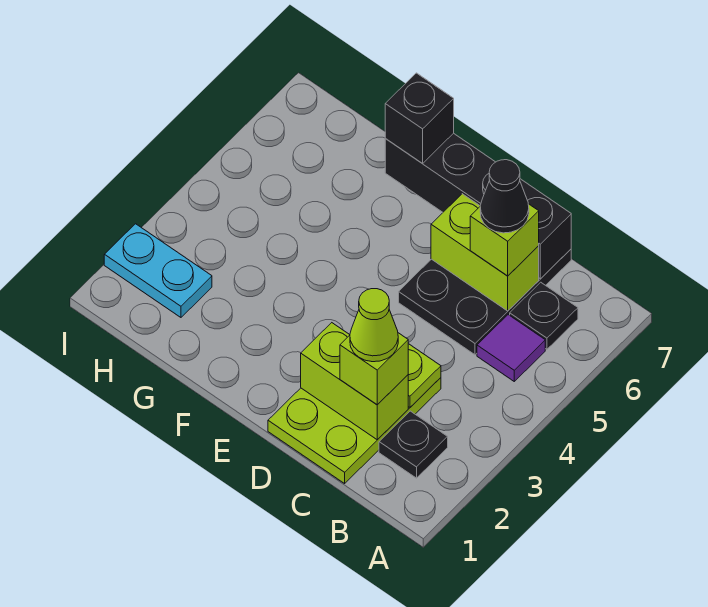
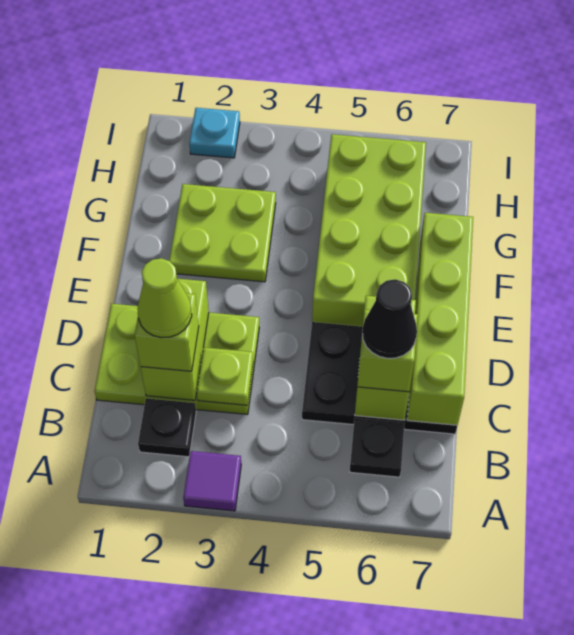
purple 1x1 tile [477,315,545,381] -> purple 1x1 tile moved to [183,451,241,511]
black 1x4 brick [385,133,571,279] -> lime 1x4 brick [407,213,473,425]
none -> lime 2x4 brick [312,134,426,327]
none -> lime 2x2 plate [169,184,276,282]
black 1x1 brick [385,73,454,164] -> none
cyan 1x2 plate [104,224,212,317] -> cyan 1x1 plate [189,108,240,158]

